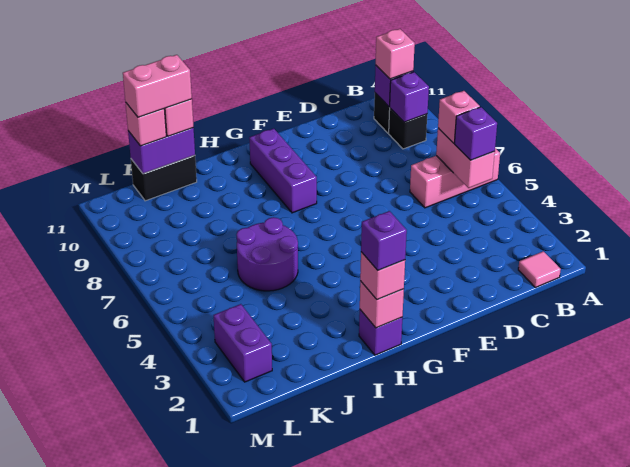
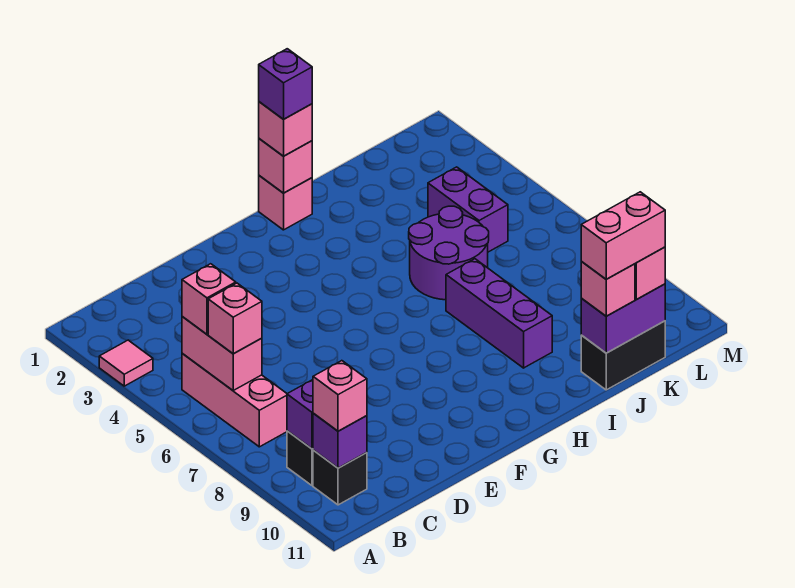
pink 1x3 brick [410,148,500,208] -> pink 1x3 brick turned to [182,354,287,447]
pink 1x1 tile [518,251,561,288] -> pink 1x1 tile moved to [99,340,153,386]
purple 1x1 brick [455,107,497,160] -> pink 1x1 brick [182,264,236,334]
purple 1x3 brick [249,129,317,213] -> purple 1x3 brick moved to [446,259,552,368]
purple 1x1 brick [359,310,402,355] -> pink 1x1 brick [259,176,312,230]
purple 1x2 brick [213,304,272,382] -> purple 1x2 brick moved to [428,167,508,252]

